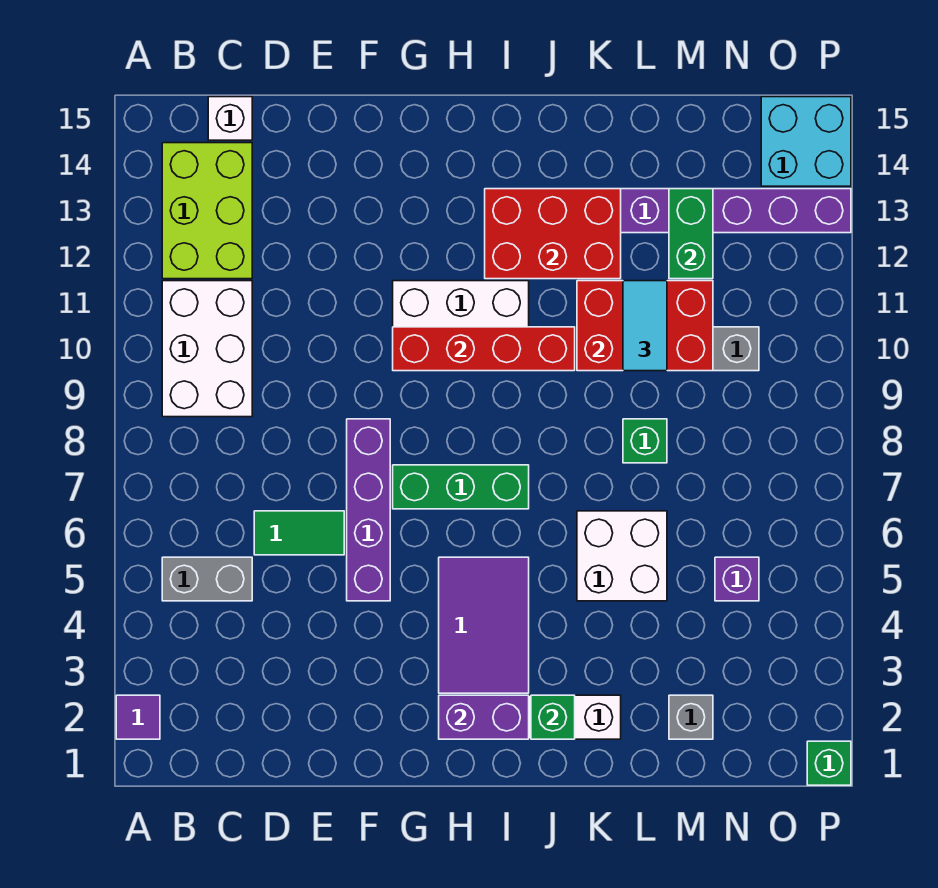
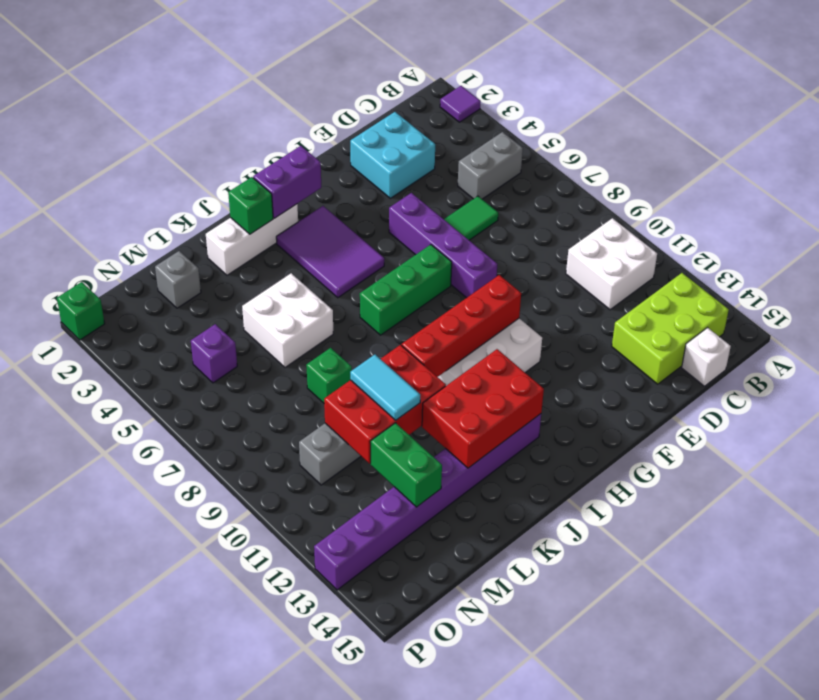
white 2x3 brick [162,281,252,417] -> white 2x2 brick [566,218,657,310]
lime 2x3 brick [162,143,252,279] -> lime 2x3 brick turned to [612,273,729,384]
cyan 2x2 brick [761,97,851,186] -> cyan 2x2 brick moved to [350,112,435,198]

